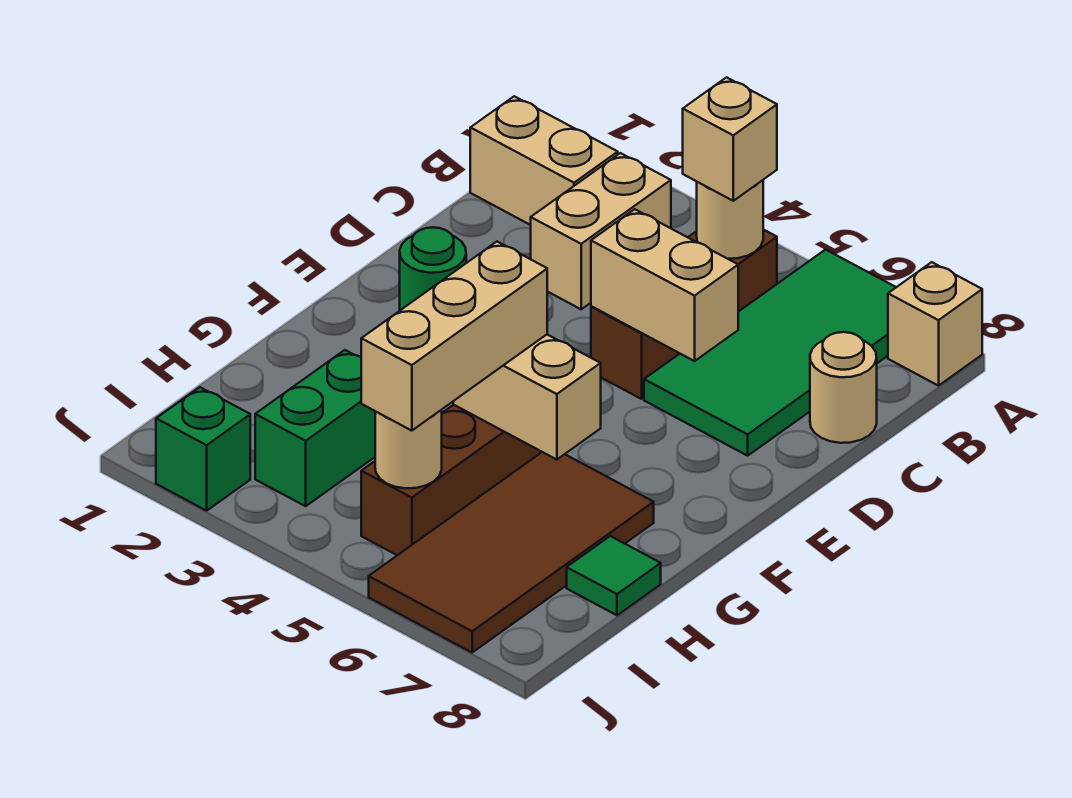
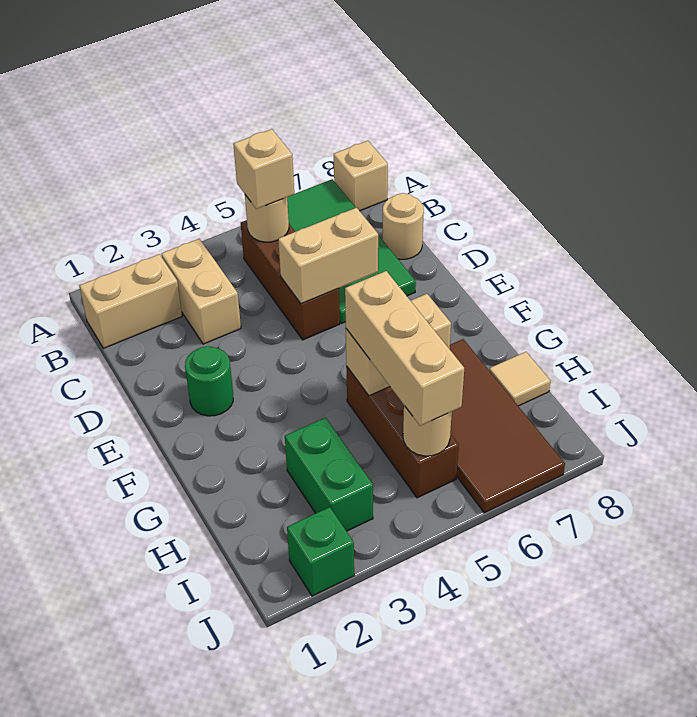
green 1x1 tile [567,536,661,615] -> tan 1x1 tile [489,352,550,406]

